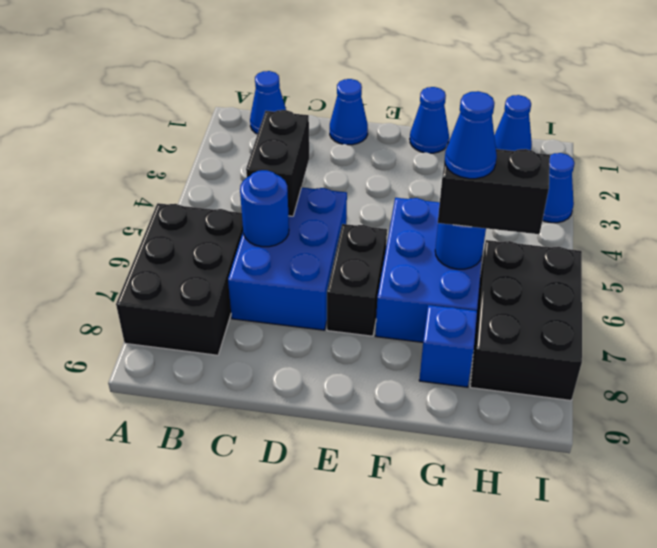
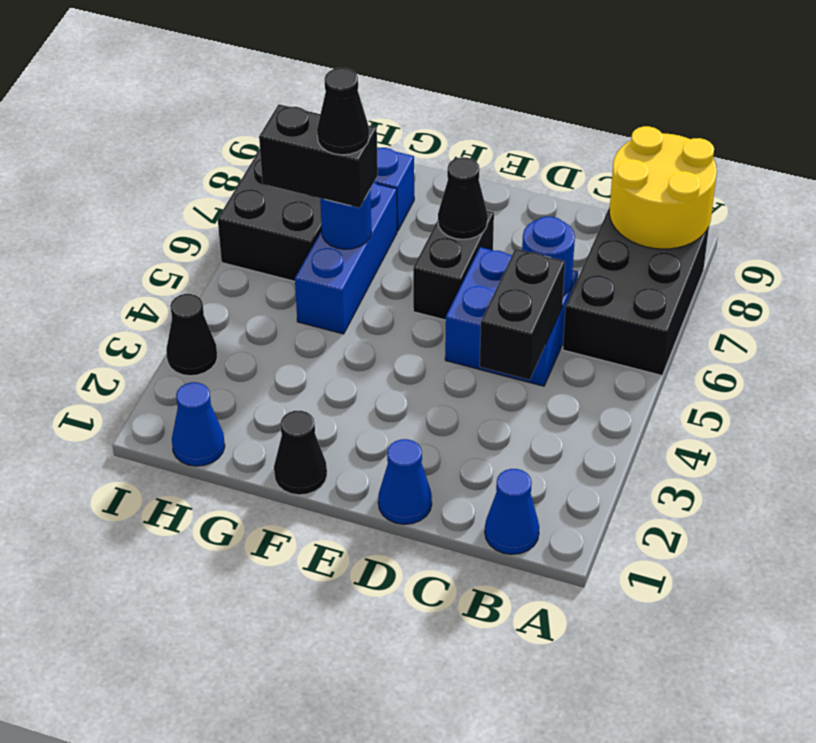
none -> yellow 2x2 round brick [609,126,717,249]
blue 2x3 brick [228,187,347,330] -> blue 2x2 brick [445,247,578,386]
none -> black 1x1 cone [438,157,488,239]
blue 1x1 cone [410,87,449,153] -> black 1x1 cone [274,411,327,495]
blue 2x3 brick [376,198,482,342] -> blue 1x3 brick [295,182,397,334]
blue 1x1 cone [445,91,497,179] -> black 1x1 cone [317,68,369,155]
blue 1x1 cone [543,153,575,223] -> black 1x1 cone [166,294,217,376]

